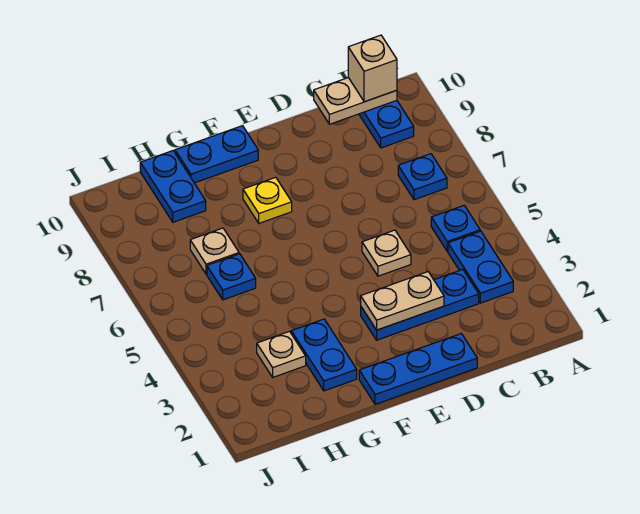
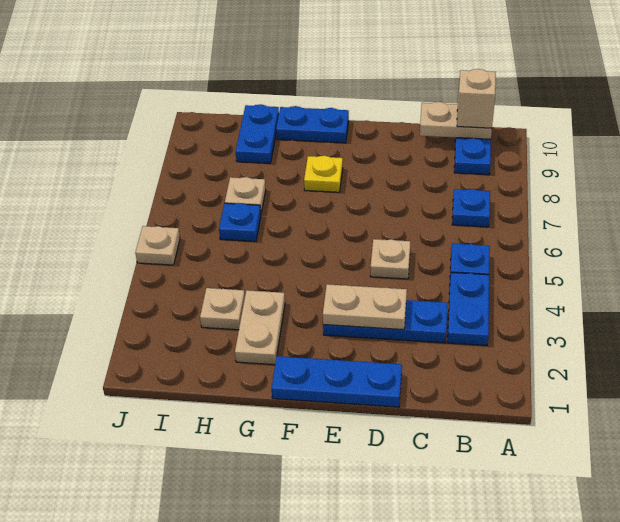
blue 1x2 plate [291,319,357,391] -> tan 1x2 plate [235,290,285,365]
none -> tan 1x1 plate [135,226,180,265]

